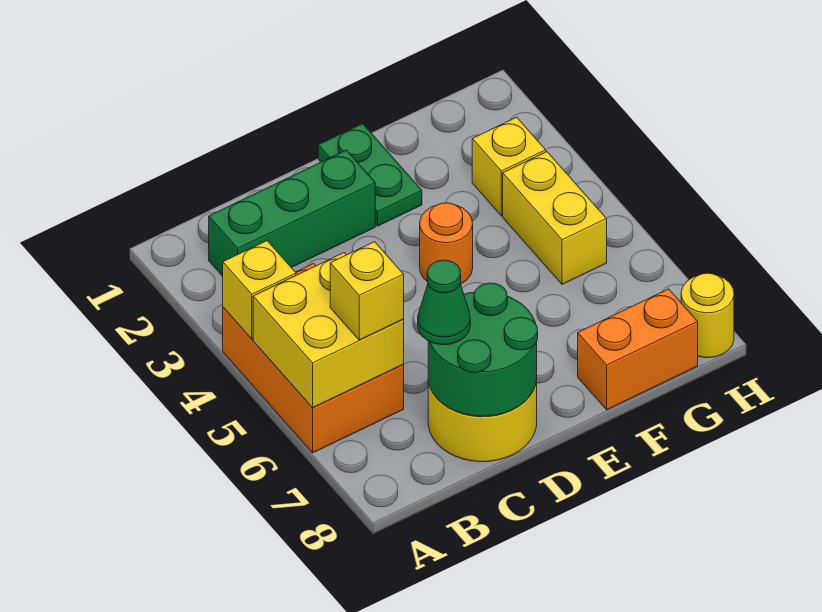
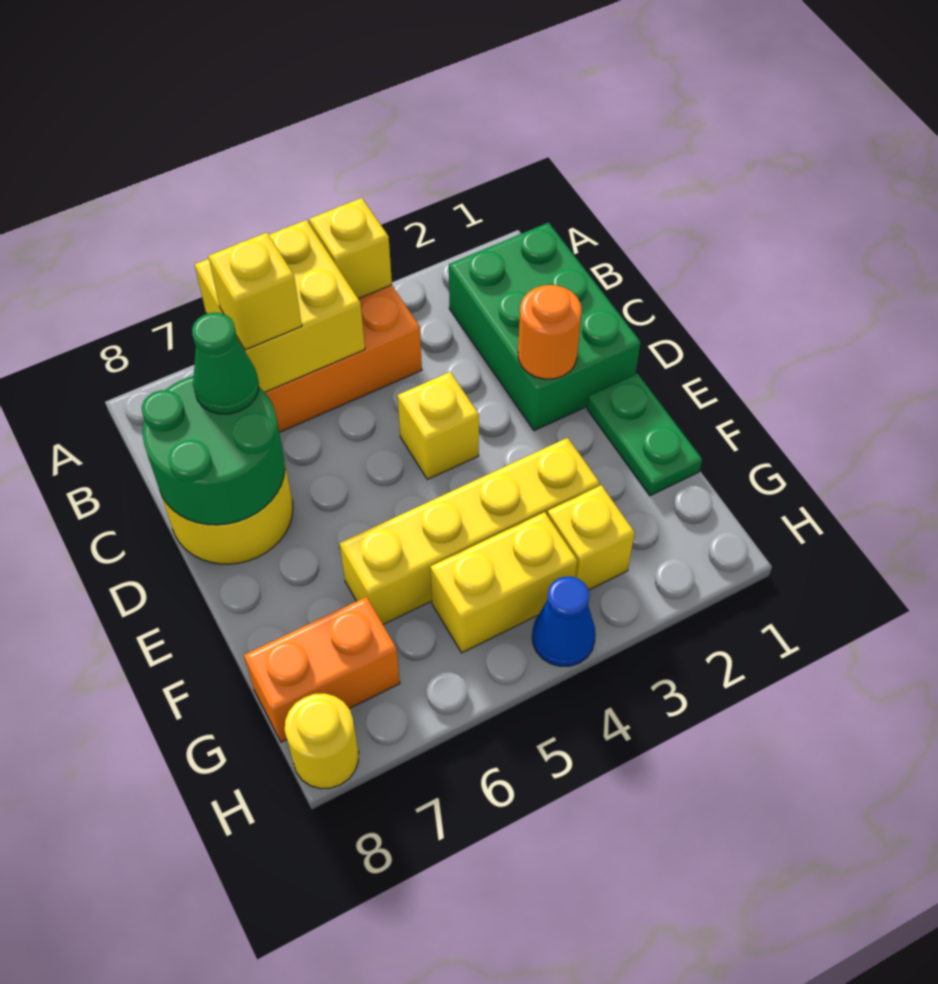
green 1x3 brick [209,150,375,276] -> green 2x3 brick [449,223,641,431]
none -> yellow 1x1 brick [398,372,479,479]
green 1x2 plate [318,124,422,226] -> green 1x2 plate turned to [587,374,702,496]
orange 1x1 round brick [420,203,473,284] -> orange 1x1 round brick moved to [518,285,582,379]
none -> yellow 1x4 brick [339,438,600,624]
orange 1x2 brick [578,289,698,410] -> orange 1x2 brick turned to [244,597,400,742]
none -> blue 1x1 cone [532,577,596,666]

